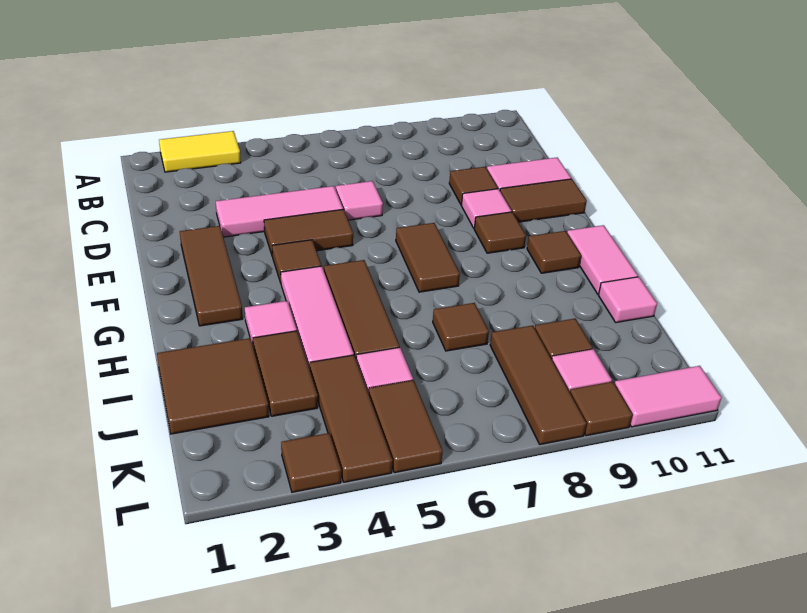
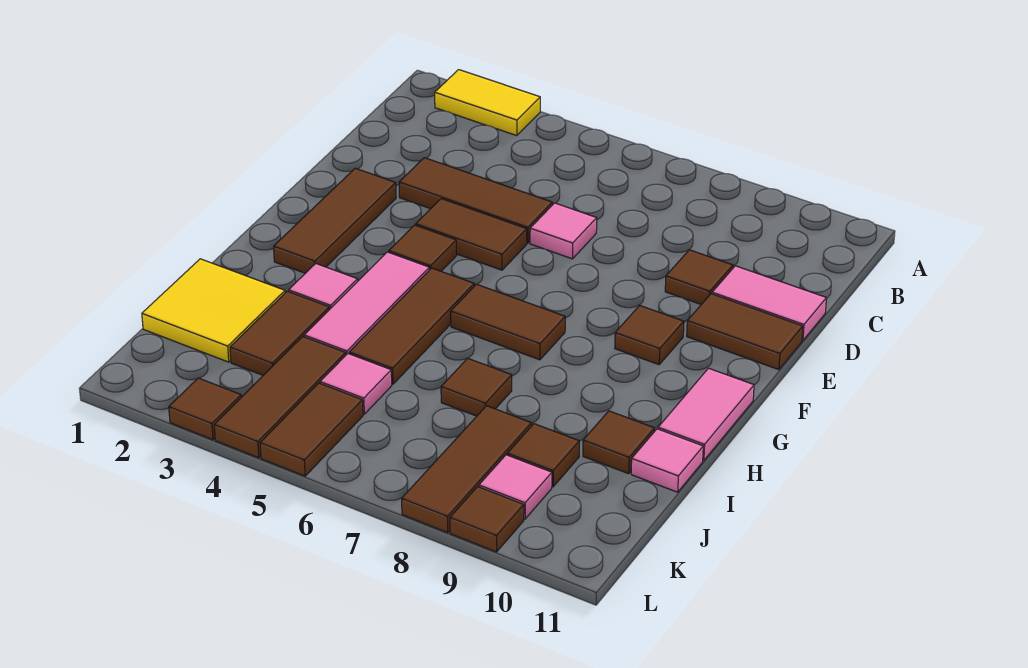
pink 1x3 tile [216,186,343,237] -> brown 1x3 tile [399,158,552,243]
pink 1x1 tile [461,189,512,228] -> none
brown 1x2 tile [396,223,460,292] -> brown 1x2 tile turned to [451,284,565,360]
brown 1x1 tile [527,231,581,273] -> brown 1x1 tile moved to [583,411,655,474]
brown 2x2 tile [157,338,269,434] -> yellow 2x2 tile [142,259,285,362]
pink 1x2 tile [615,366,722,427] -> none

